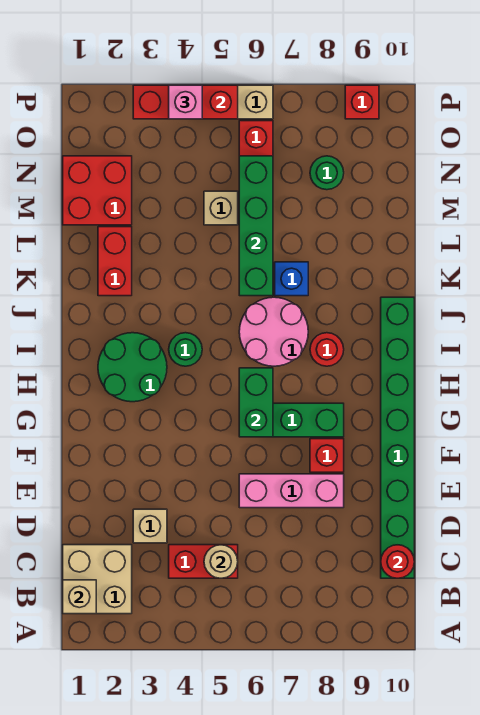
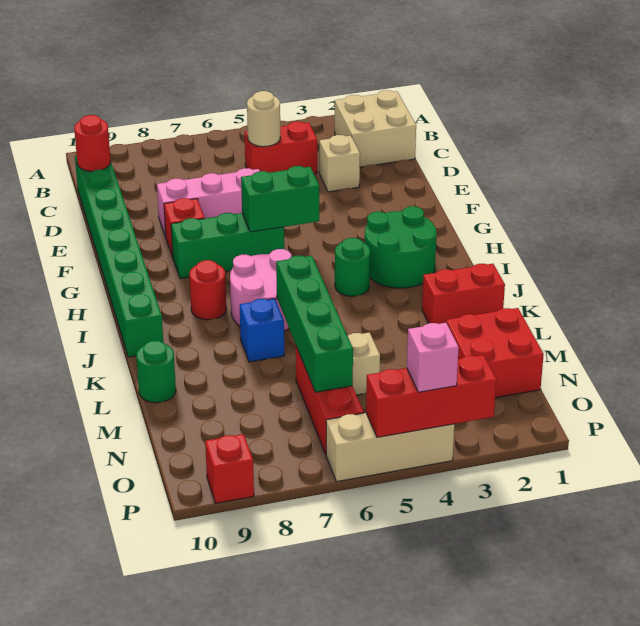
tan 1x1 brick [63,580,96,614] -> none
green 1x2 brick [239,368,273,437] -> green 1x2 brick turned to [241,166,319,232]
red 1x2 brick [98,227,132,296] -> red 1x2 brick turned to [422,264,505,324]
green 1x1 round brick [310,156,344,190] -> green 1x1 round brick moved to [136,341,176,403]

